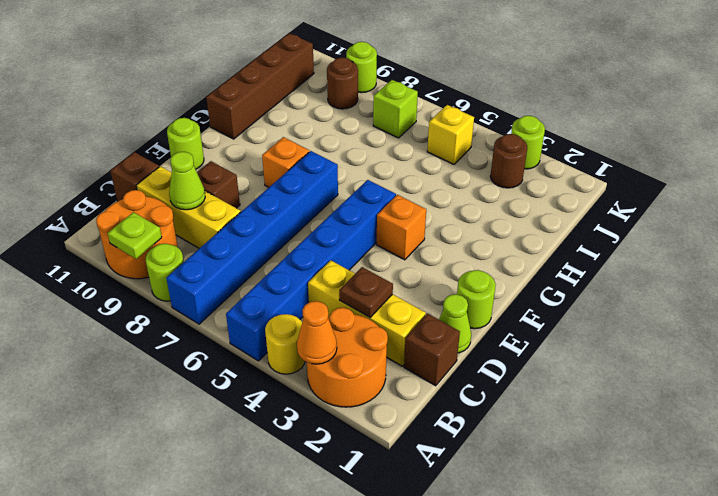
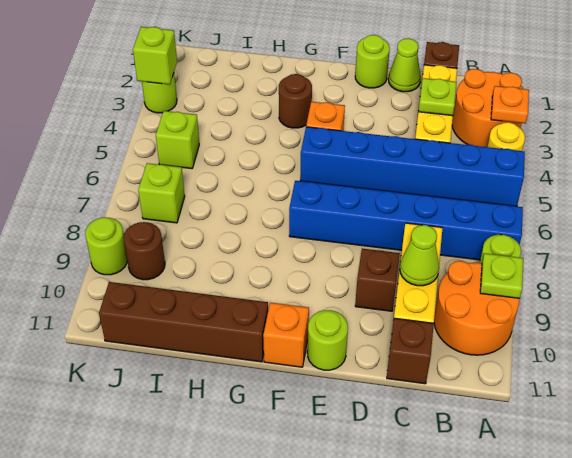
orange 1x1 cone [297,301,337,364] -> orange 1x1 plate [491,86,529,124]
brown 1x1 plate [339,267,393,317] -> lime 1x1 plate [418,78,457,116]
orange 1x1 brick [262,137,309,187] -> orange 1x1 brick moved to [263,302,309,367]
brown 1x1 round brick [490,134,527,188] -> brown 1x1 round brick moved to [279,74,312,128]
yellow 1x1 brick [427,105,474,164] -> lime 1x1 brick [156,111,199,169]
none -> lime 1x1 brick [133,27,177,84]

